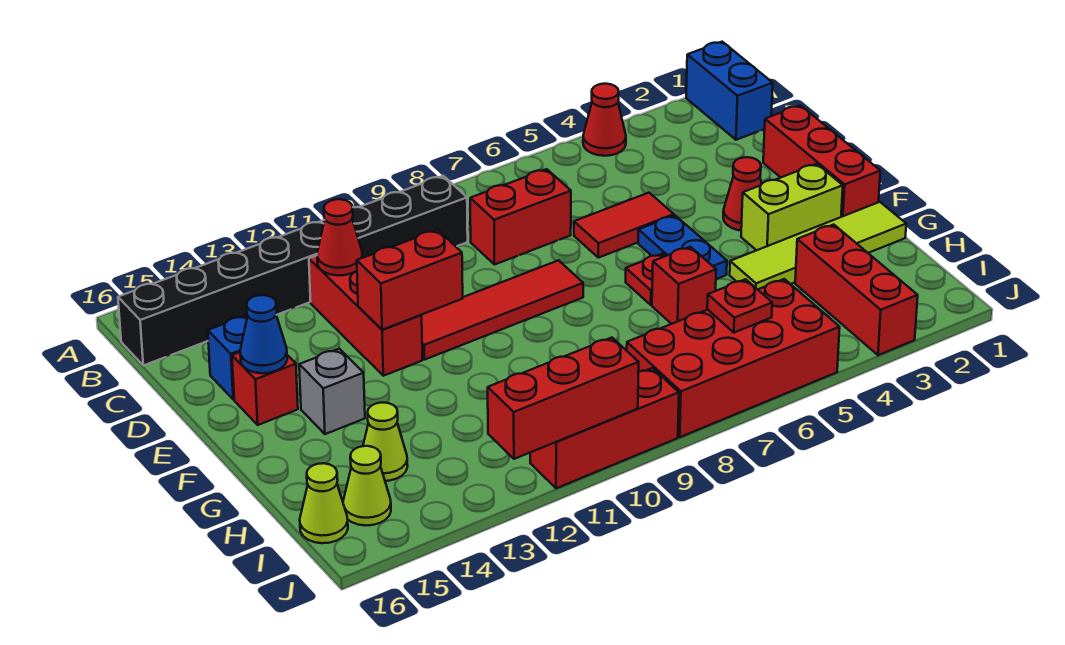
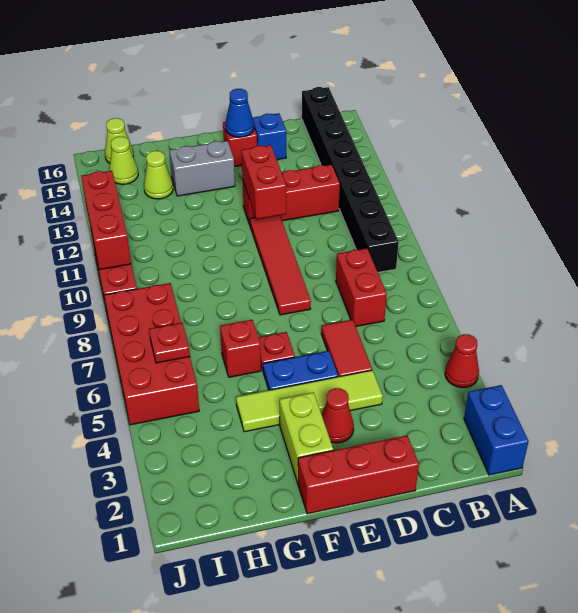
blue 1x2 brick [686,42,773,140] -> blue 1x2 brick turned to [464,385,529,475]
red 1x1 cone [317,199,363,276] -> none
grey 1x1 brick [299,349,365,434] -> grey 1x2 brick [169,141,235,196]
lime 1x4 tile [730,202,906,289] -> lime 1x4 tile turned to [236,370,383,432]
red 1x3 brick [795,225,918,355] -> none

